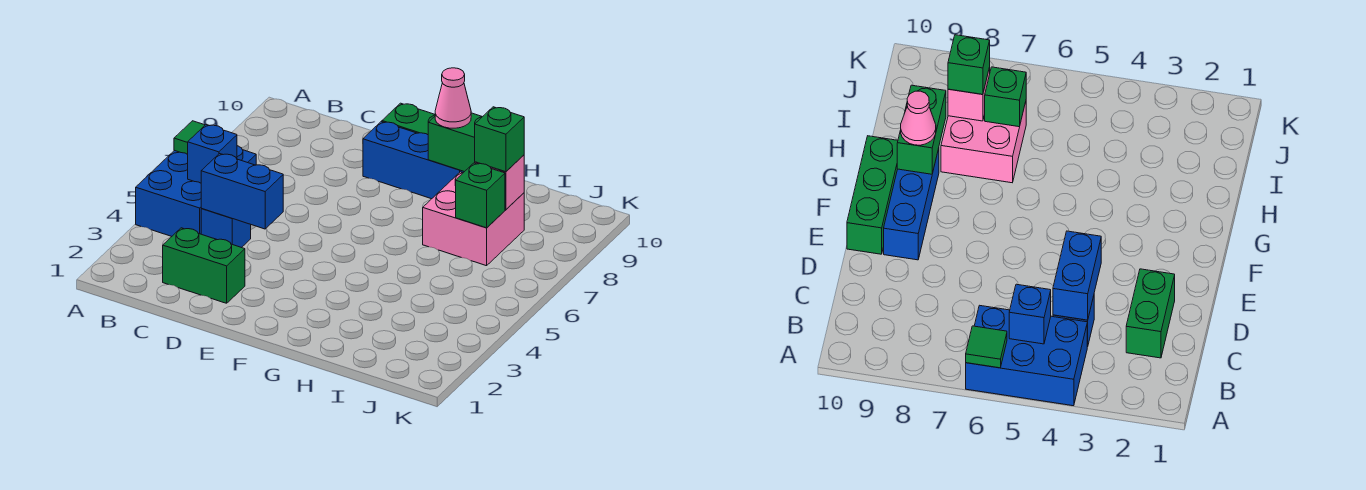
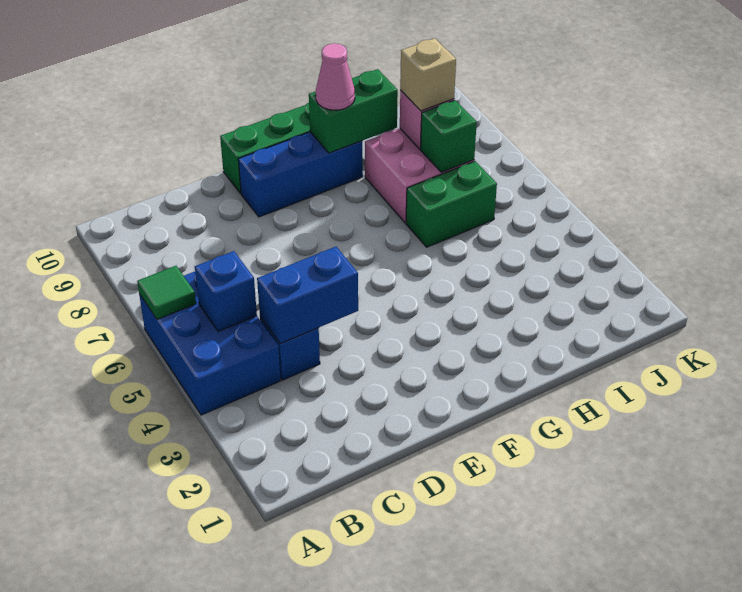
green 1x2 brick [163,228,245,303] -> green 1x2 brick moved to [406,161,497,247]
green 1x1 brick [475,107,524,172] -> tan 1x1 brick [400,38,456,111]

